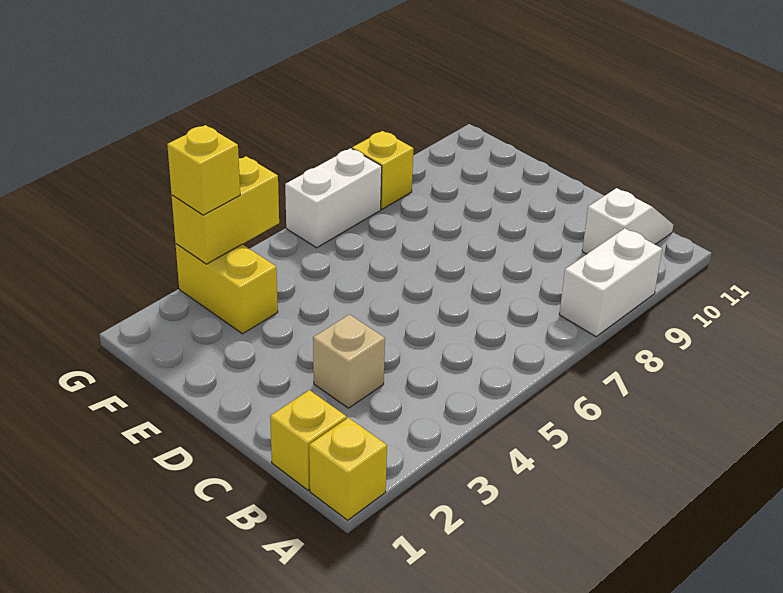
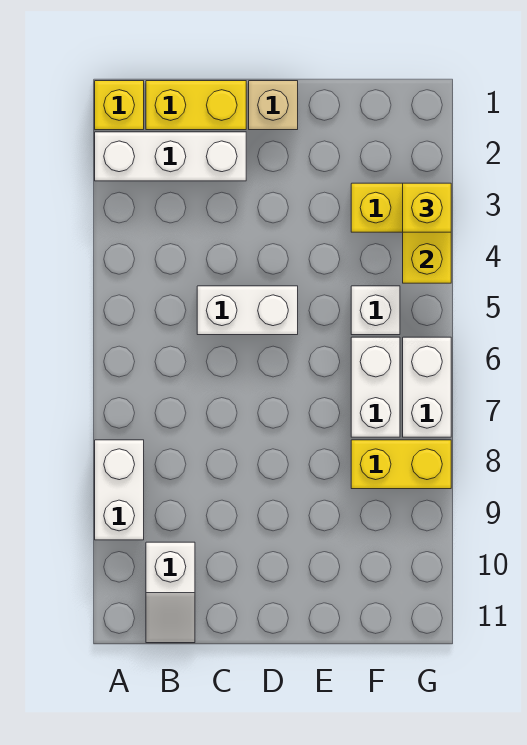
none -> white 1x3 brick [95,132,246,181]
yellow 1x1 brick [270,390,347,490] -> yellow 1x2 brick [146,81,246,130]
tan 1x1 brick [313,314,385,408] -> tan 1x1 brick moved to [249,81,298,130]
none -> white 1x2 brick [197,286,298,335]
none -> white 1x1 brick [351,286,400,335]
none -> white 1x2 brick [351,337,400,437]
yellow 1x1 brick [352,131,414,209] -> yellow 1x2 brick [351,440,451,489]

